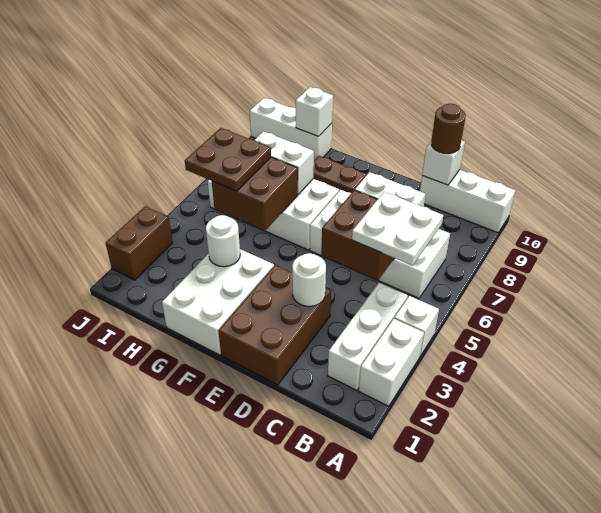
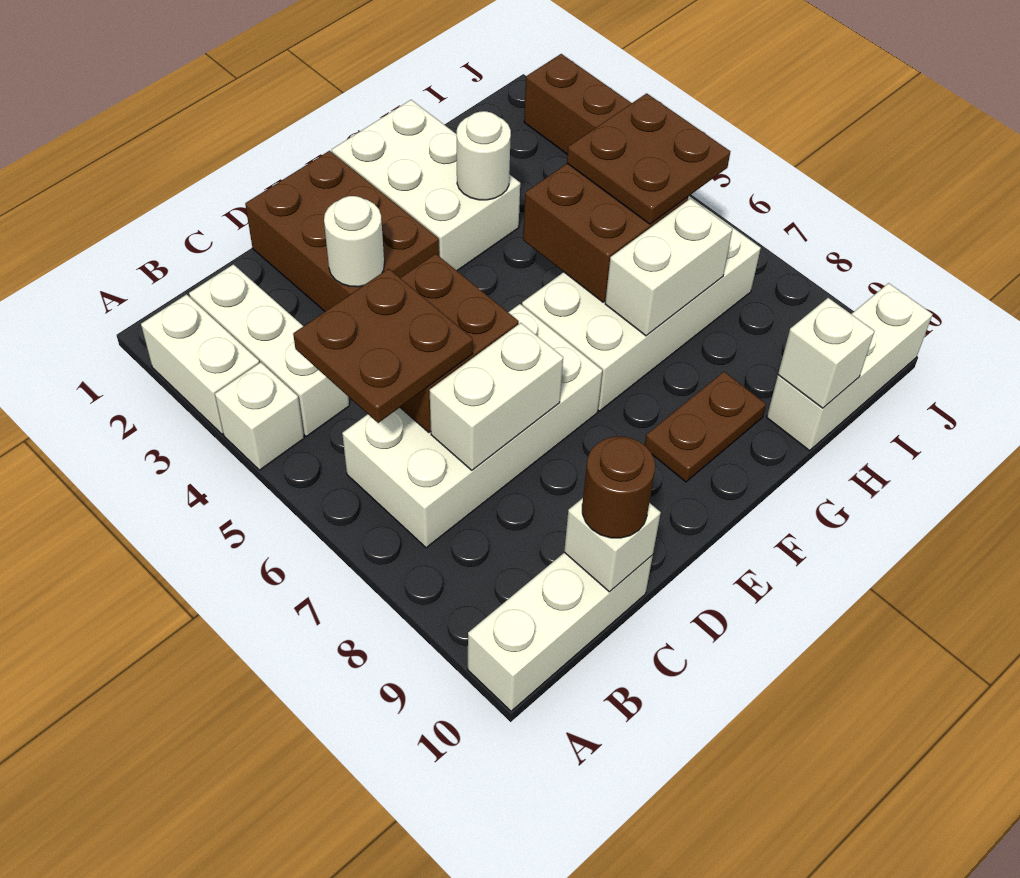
white 2x2 plate [352,192,443,265] -> brown 2x2 plate [293,269,473,423]

